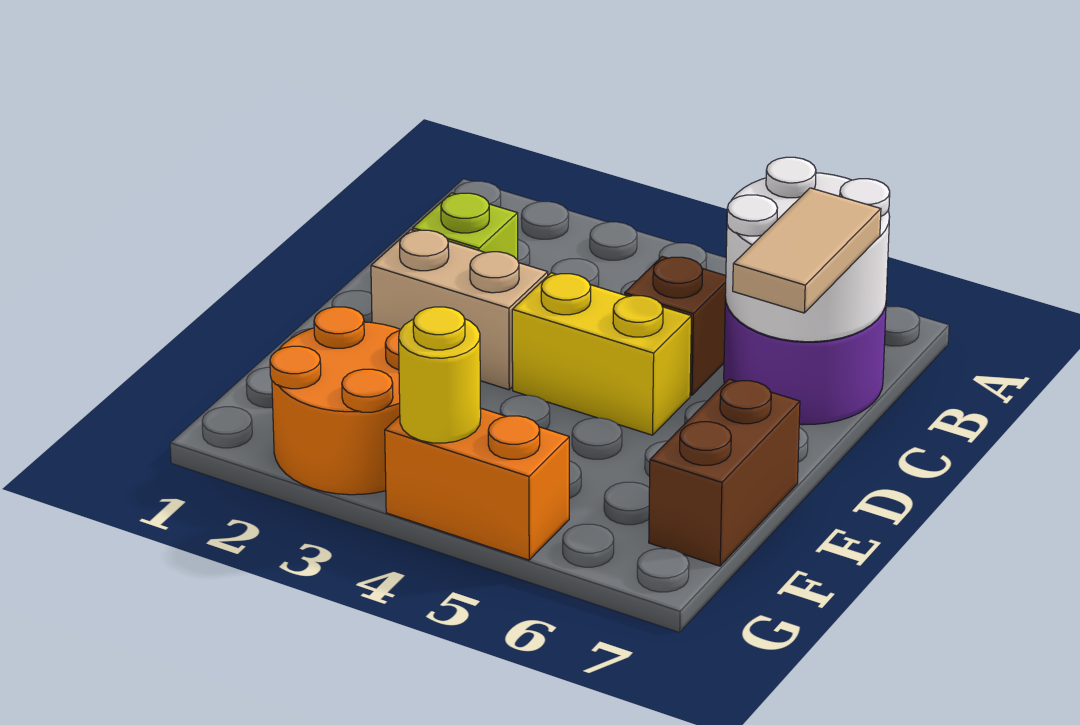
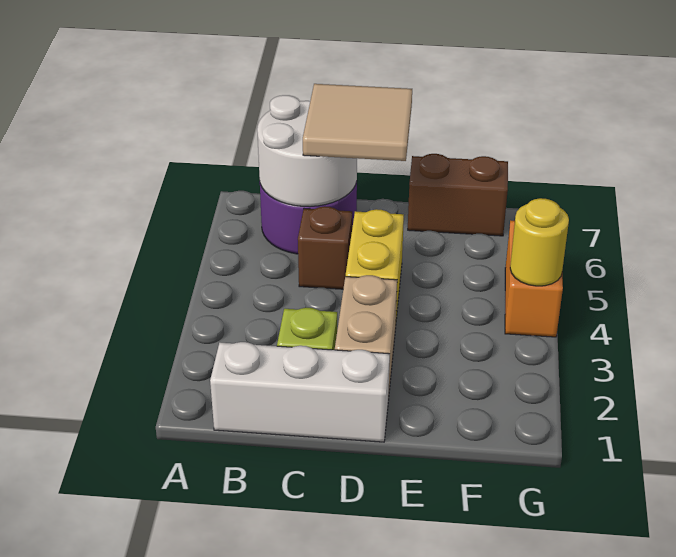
none -> white 1x3 brick [210,342,390,442]
tan 1x2 tile [733,188,881,313] -> tan 2x2 tile [303,84,412,161]
orange 2x2 round brick [270,307,401,495] -> none

